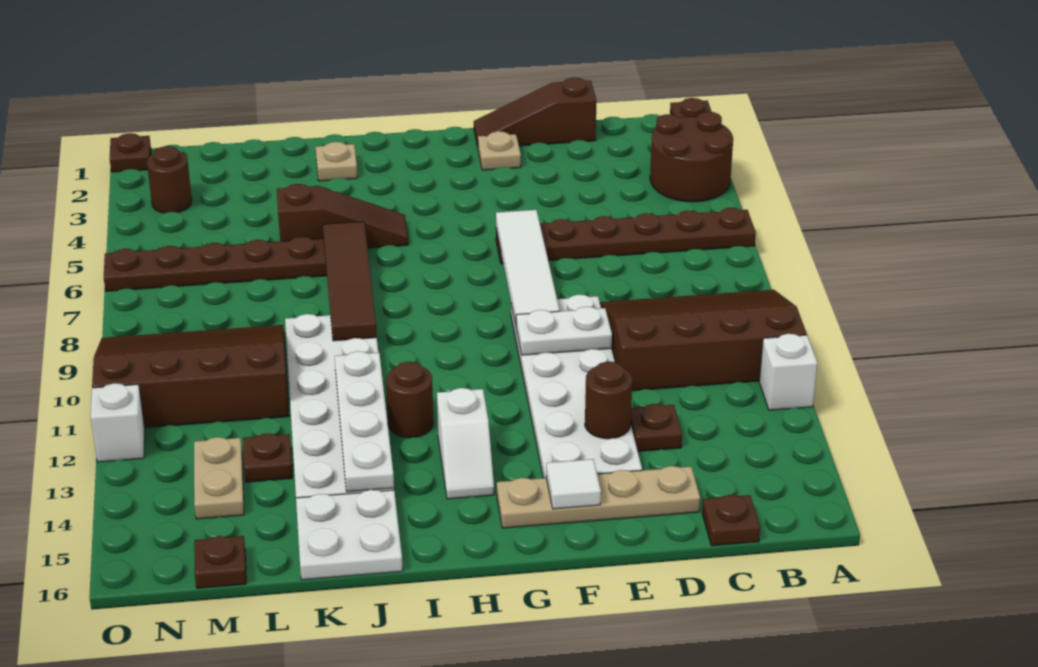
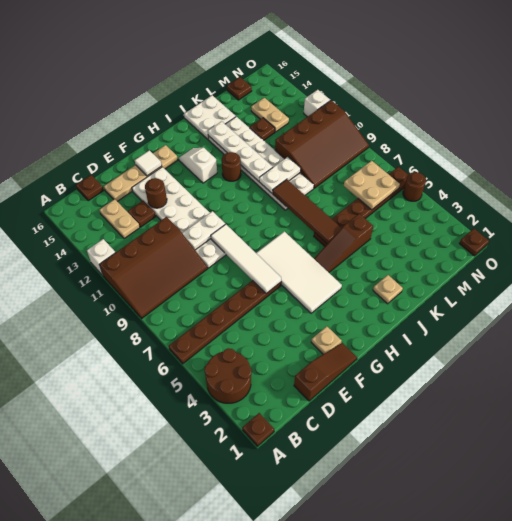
none -> tan 1x2 plate [100,199,140,239]
none -> white 2x4 tile [256,231,342,313]
none -> white 1x2 plate [259,157,301,193]
none -> tan 2x2 plate [344,161,400,210]
brown 1x1 round brick [147,146,192,213] -> brown 1x1 round brick moved to [403,172,426,201]

